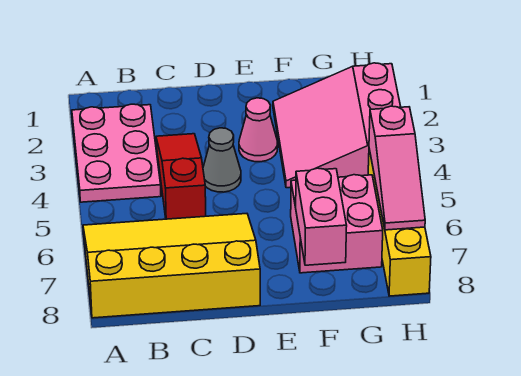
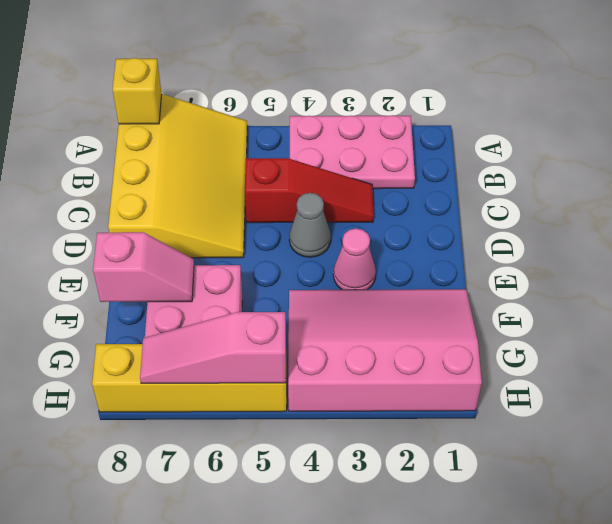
none -> yellow 1x1 brick [113,58,162,124]
pink 3x3 slope [273,63,401,188] -> pink 3x4 slope [288,289,482,411]
pink 1x2 brick [296,168,347,265] -> pink 1x2 slope [93,232,194,302]

